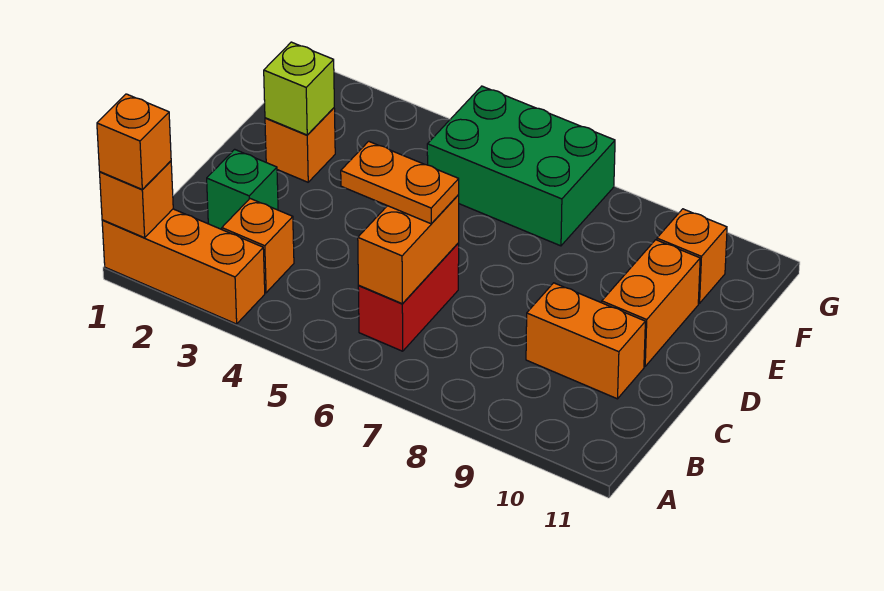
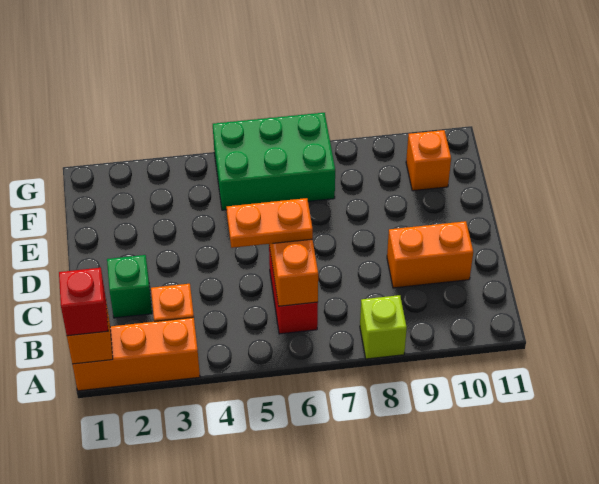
orange 1x1 brick [97,94,171,190] -> red 1x1 brick [59,268,108,336]
orange 1x2 brick [602,240,700,366] -> none
orange 1x1 brick [265,108,335,182] -> none
lime 1x1 brick [264,42,334,135] -> lime 1x1 brick moved to [360,295,407,359]

